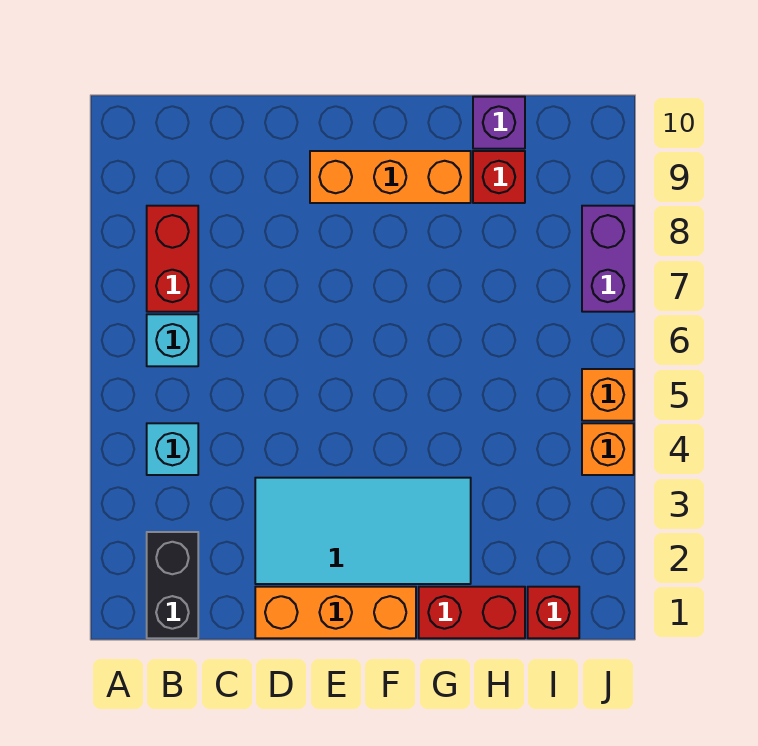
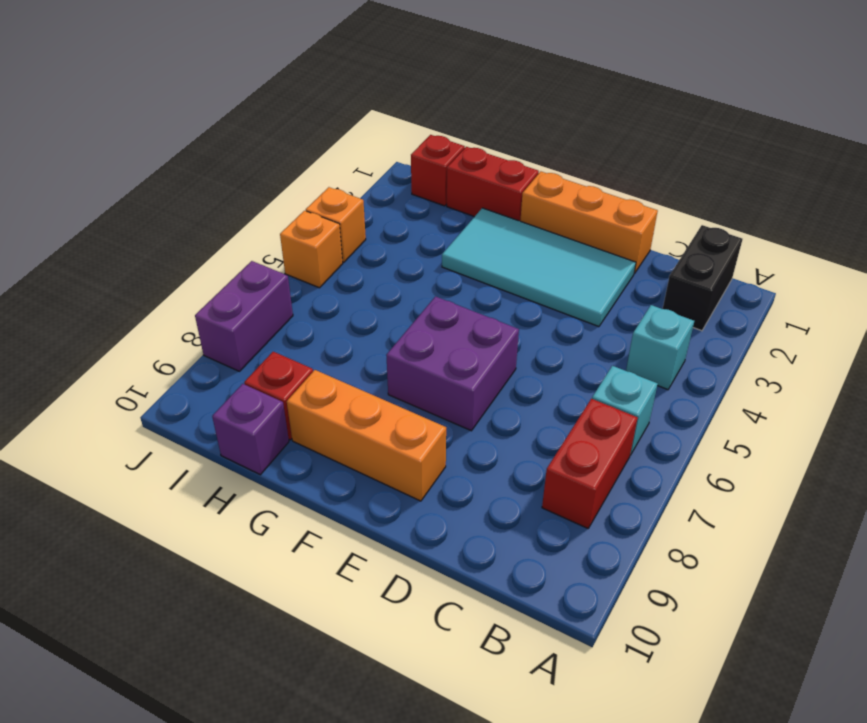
none -> purple 2x2 brick [386,297,519,431]

